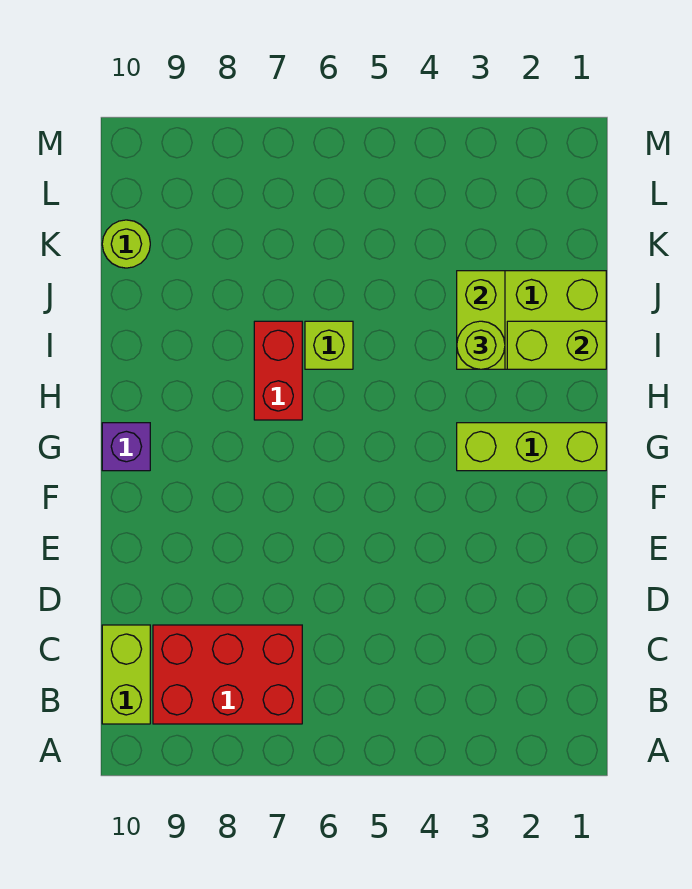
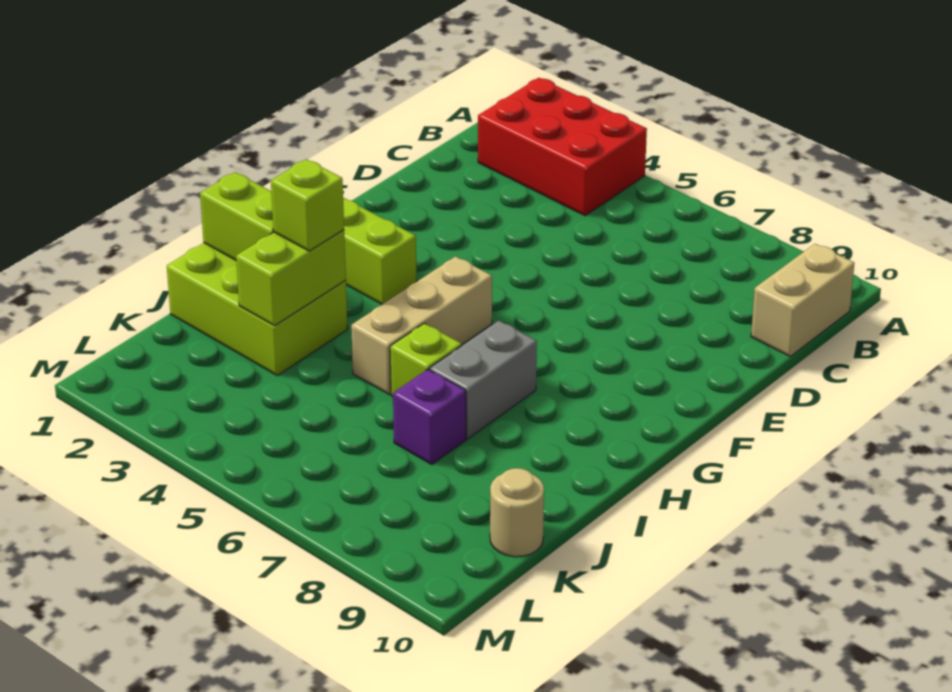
red 2x3 brick [153,625,302,724] -> red 2x3 brick moved to [478,78,647,215]
lime 1x2 brick [102,625,150,724] -> tan 1x2 brick [751,244,854,356]
none -> tan 1x3 brick [351,256,492,394]
purple 1x1 brick [102,423,150,471] -> purple 1x1 brick moved to [393,369,466,465]
red 1x2 brick [254,321,302,420] -> grey 1x2 brick [430,321,537,439]
lime 1x1 round brick [457,321,505,369] -> lime 1x1 brick [271,159,344,251]
lime 1x1 round brick [102,220,150,268] -> tan 1x1 round brick [490,468,544,557]

